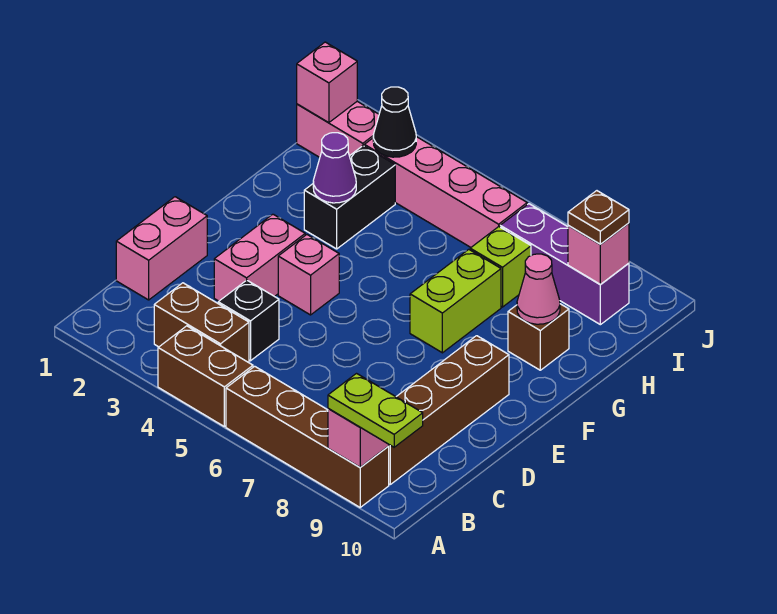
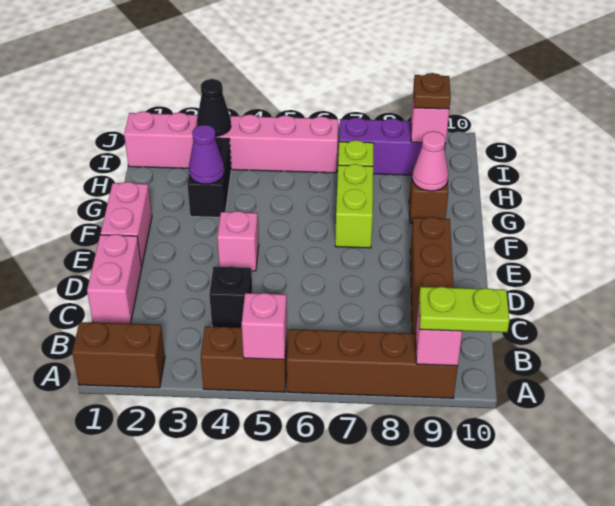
brown 1x2 brick [154,283,249,362] -> brown 1x2 brick moved to [72,322,165,388]
pink 1x2 brick [214,214,305,301] -> pink 1x2 brick moved to [101,182,152,267]
pink 1x1 brick [297,42,357,123] -> pink 1x1 brick moved to [242,293,287,360]

